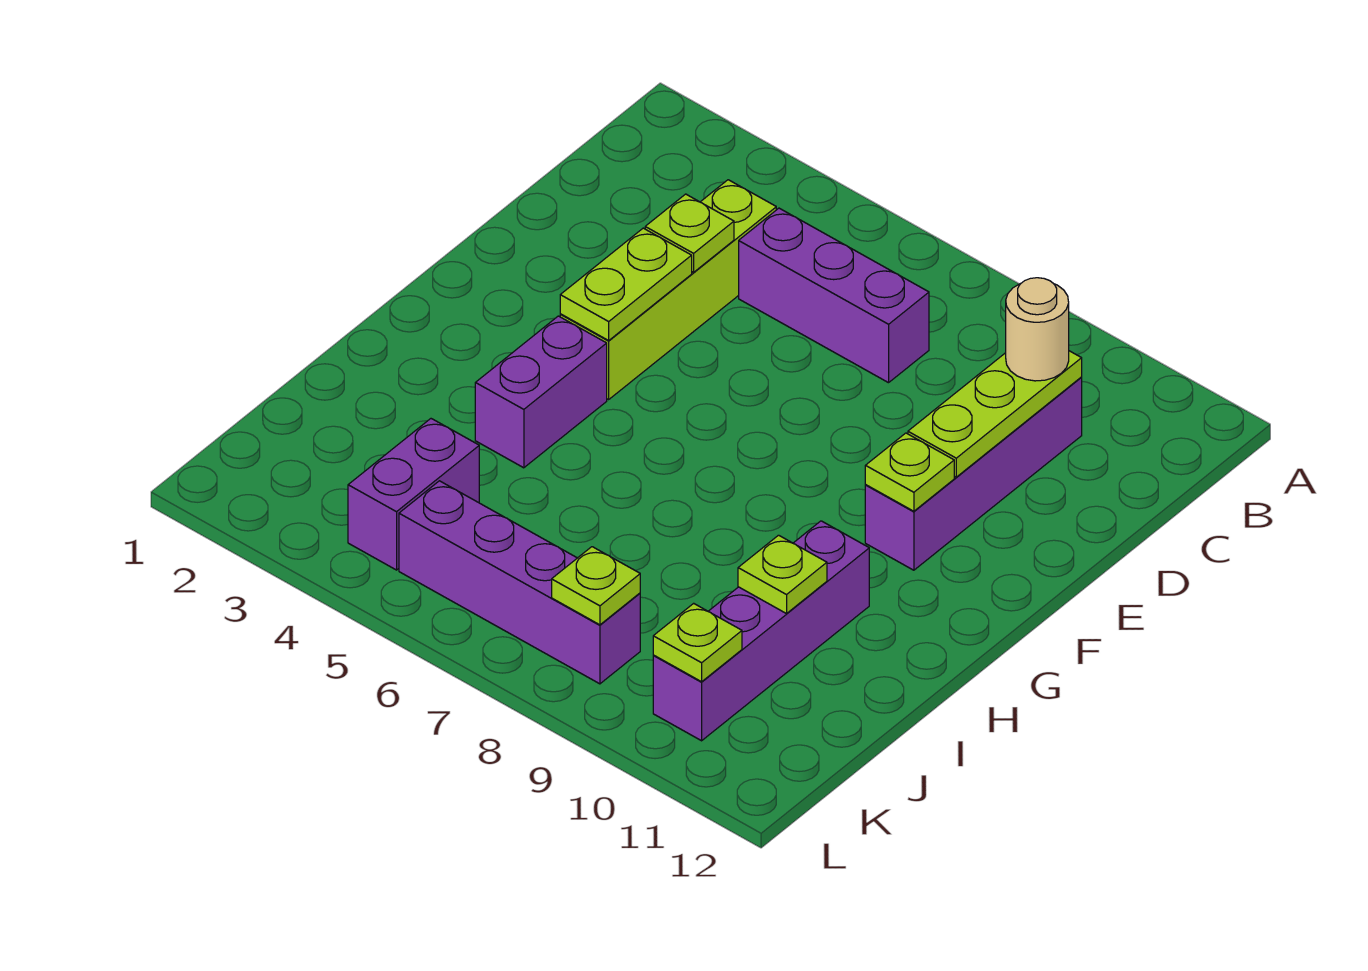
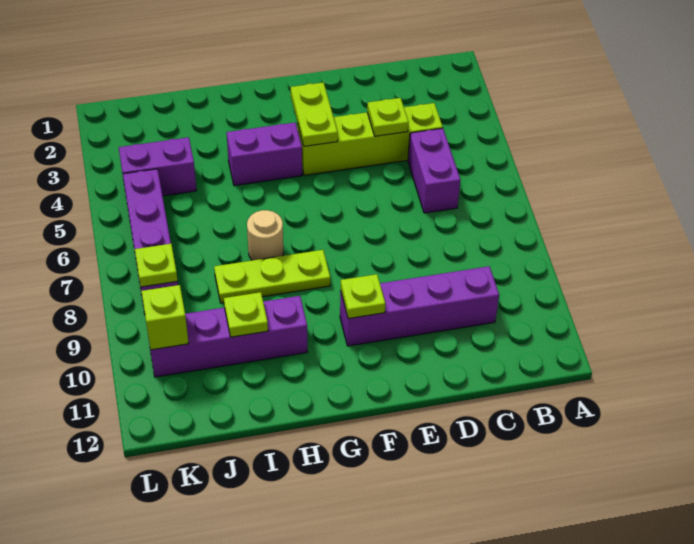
purple 1x3 brick [739,208,929,383] -> purple 1x2 brick [408,128,460,213]
lime 1x3 plate [908,351,1082,477] -> lime 1x3 plate moved to [214,250,330,303]
tan 1x1 round brick [1006,278,1069,381] -> tan 1x1 round brick moved to [247,210,283,260]
lime 1x2 plate [560,228,692,340] -> lime 1x2 plate turned to [291,82,338,146]
lime 1x1 plate [653,603,742,682] -> lime 1x1 brick [141,285,189,350]

